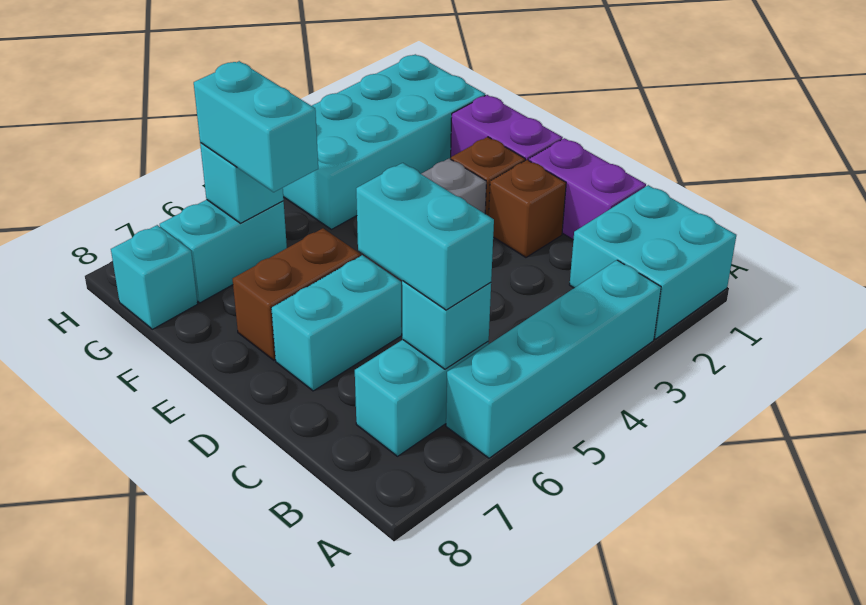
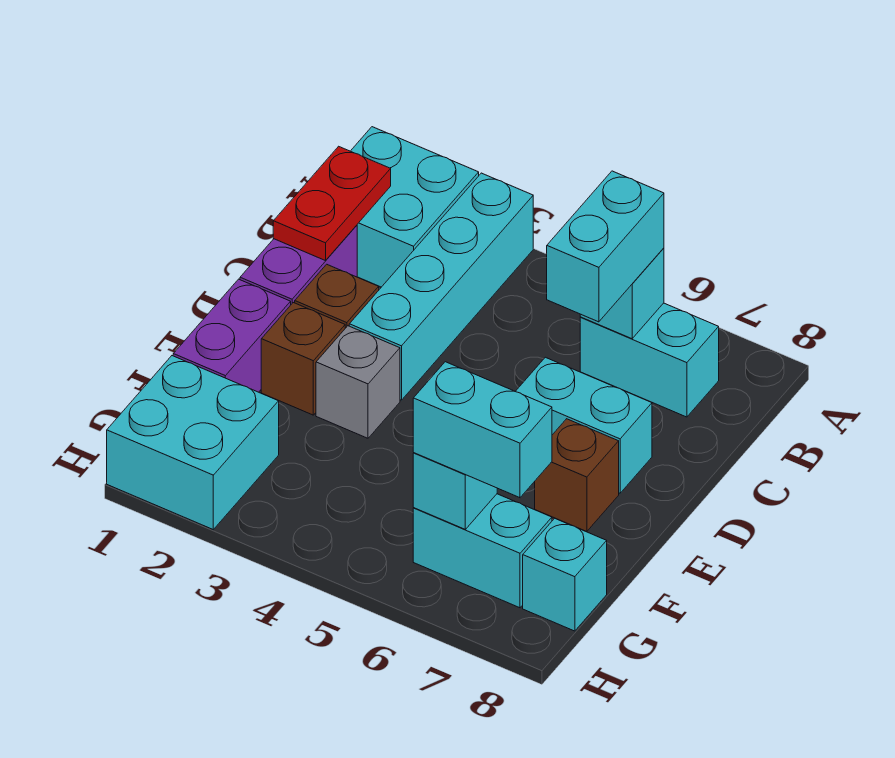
cyan 1x4 brick [446,260,661,458] -> cyan 1x4 brick turned to [349,173,533,400]
none -> red 1x2 plate [273,146,391,261]
brown 1x2 brick [233,228,360,360] -> brown 1x1 brick [535,419,619,532]
cyan 1x2 brick [194,61,318,192] -> cyan 1x2 brick turned to [413,362,552,498]
cyan 2x4 brick [283,54,485,229] -> cyan 2x2 brick [107,356,279,529]

